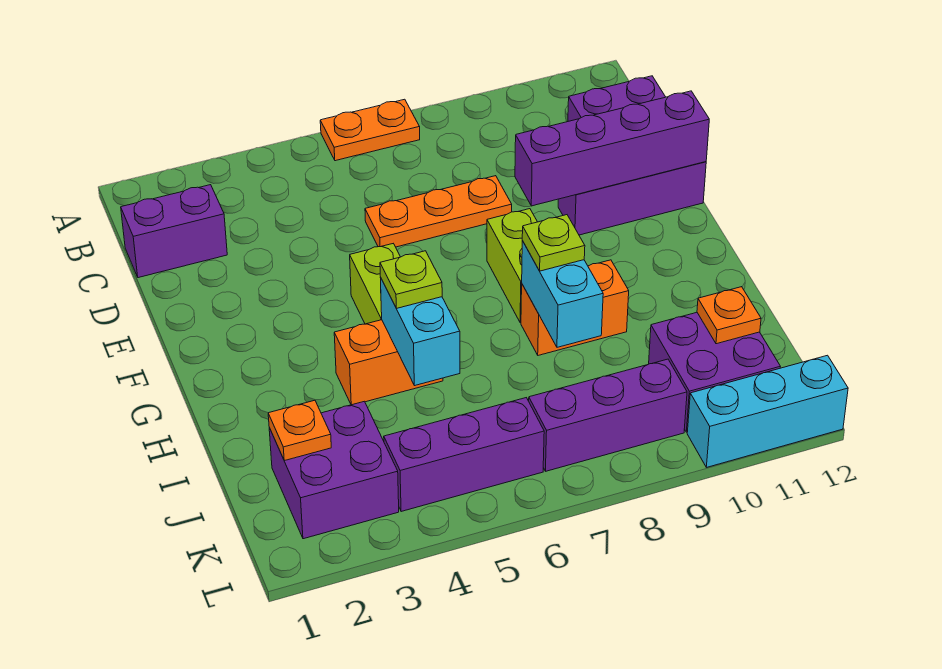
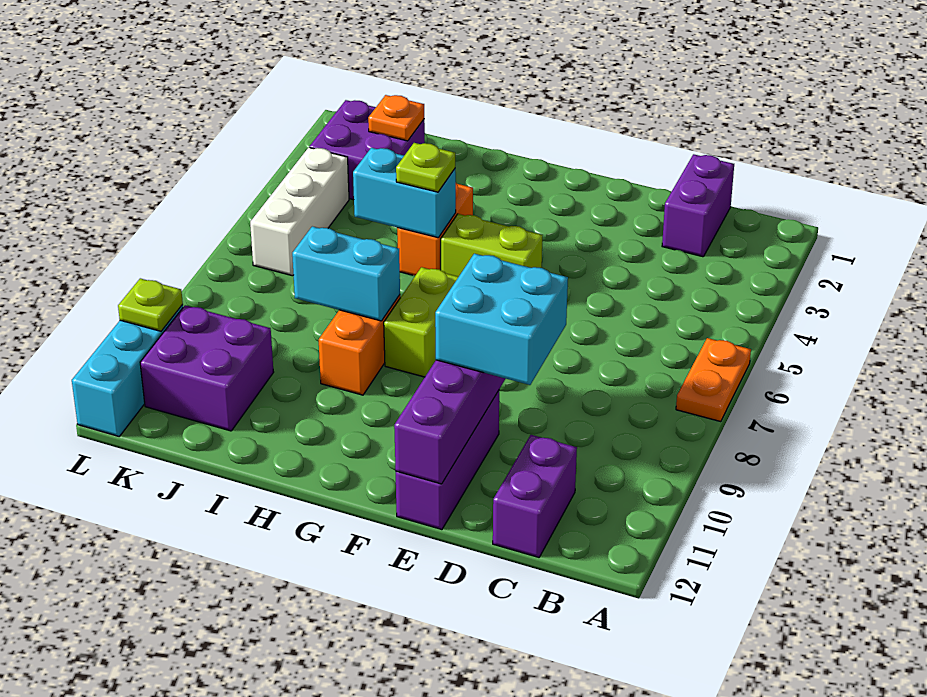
orange 1x3 plate [365,176,512,247] -> none
none -> cyan 2x2 brick [435,254,568,385]
lime 1x2 brick [487,209,537,323] -> lime 1x2 brick turned to [384,267,458,377]
lime 1x1 plate [522,215,585,271] -> lime 1x1 plate moved to [118,278,183,331]
orange 1x1 plate [697,287,761,344] -> none
purple 1x3 brick [384,398,544,512] -> white 1x3 brick [250,147,349,276]
purple 1x3 brick [529,359,687,471] -> none

